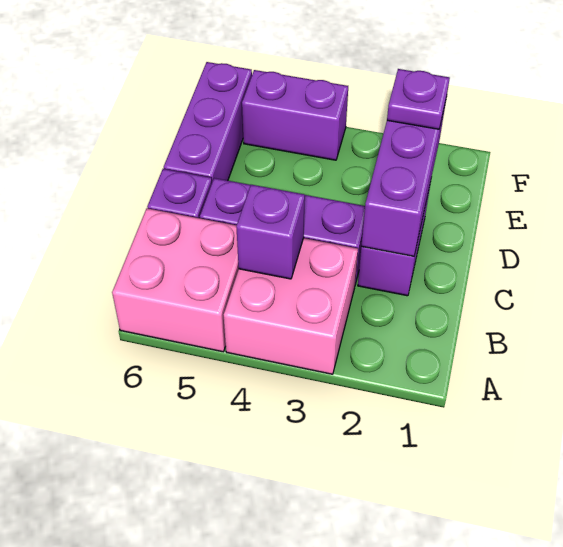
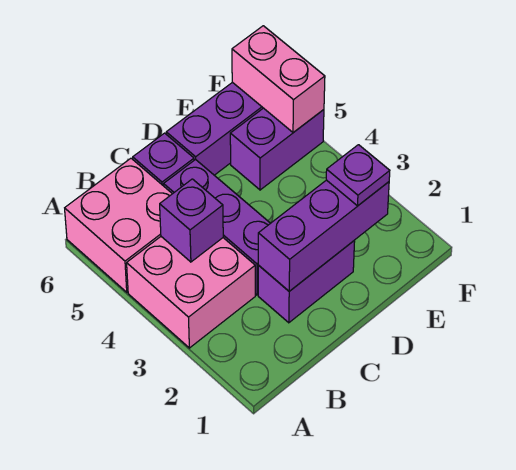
purple 1x2 brick [242,70,348,160] -> purple 1x2 brick turned to [230,108,324,190]
none -> pink 1x2 brick [232,26,325,133]

